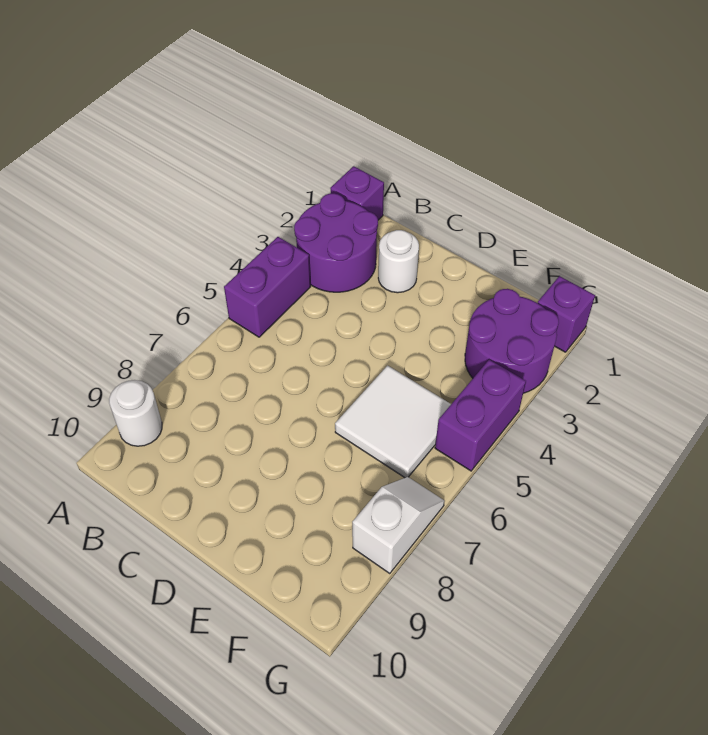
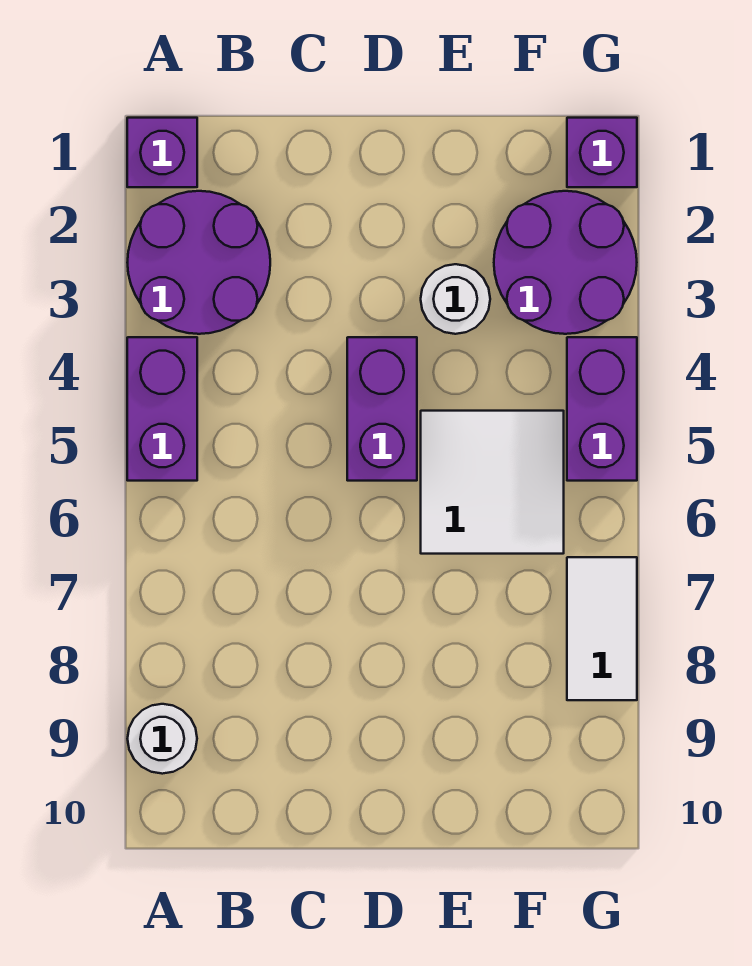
white 1x1 round brick [378,230,419,293] -> white 1x1 round brick moved to [421,264,490,334]
none -> purple 1x2 brick [347,337,417,481]
white 1x2 slope [352,477,445,573] -> white 1x2 tile [567,557,637,700]

